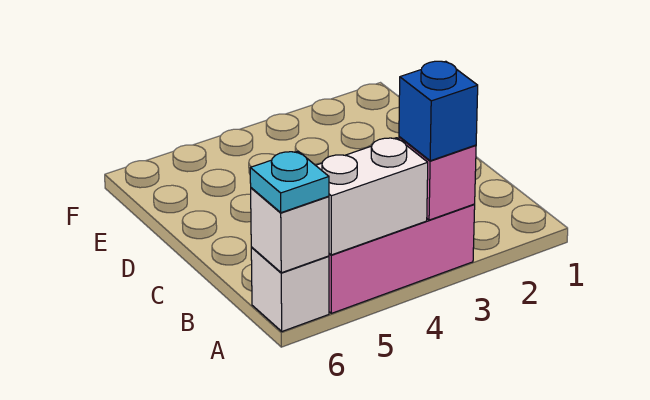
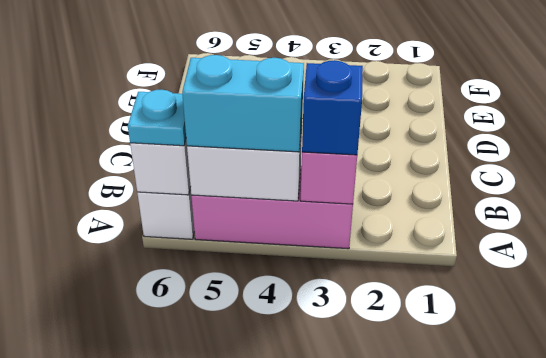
none -> cyan 1x2 brick [182,55,304,152]

